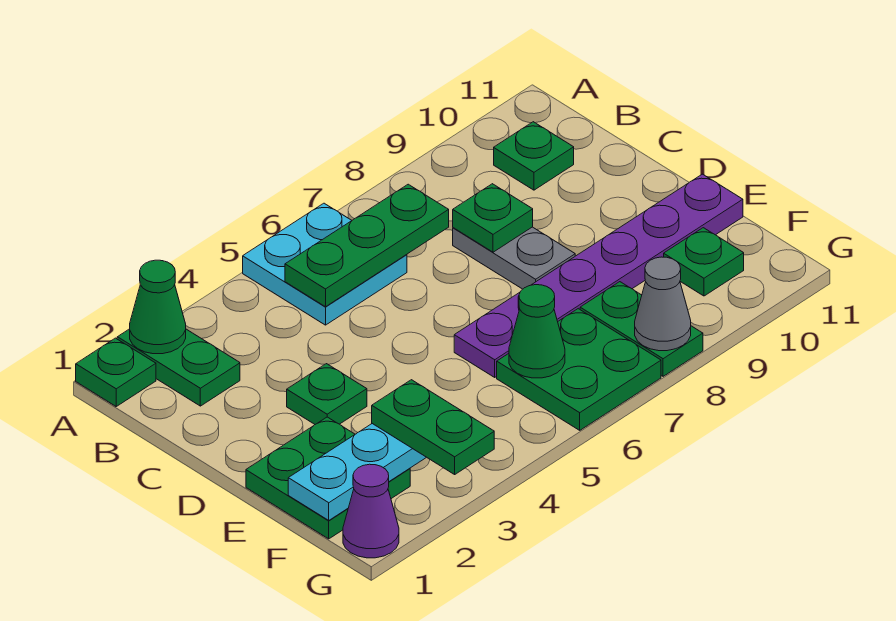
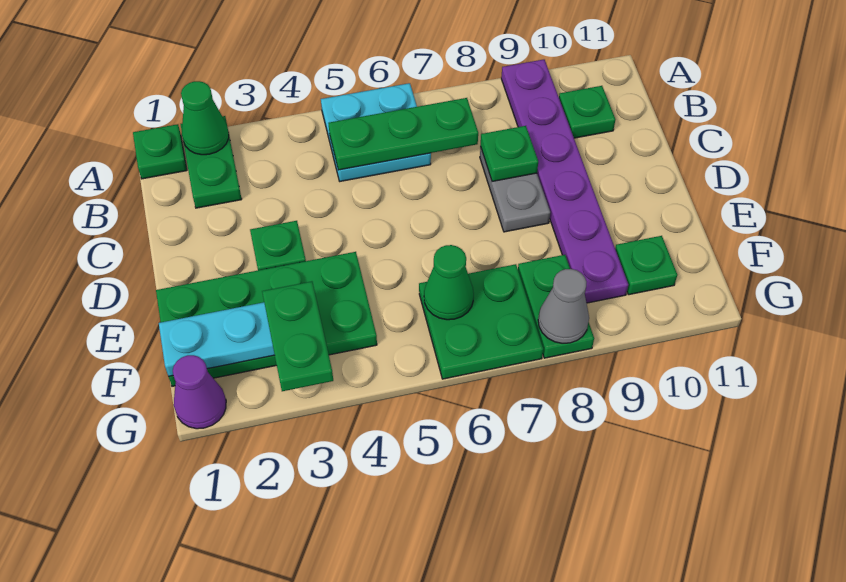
green 2x2 plate [246,417,410,539] -> green 2x4 plate [156,252,377,386]
purple 1x6 plate [454,174,743,377] -> purple 1x6 plate turned to [501,60,628,303]

